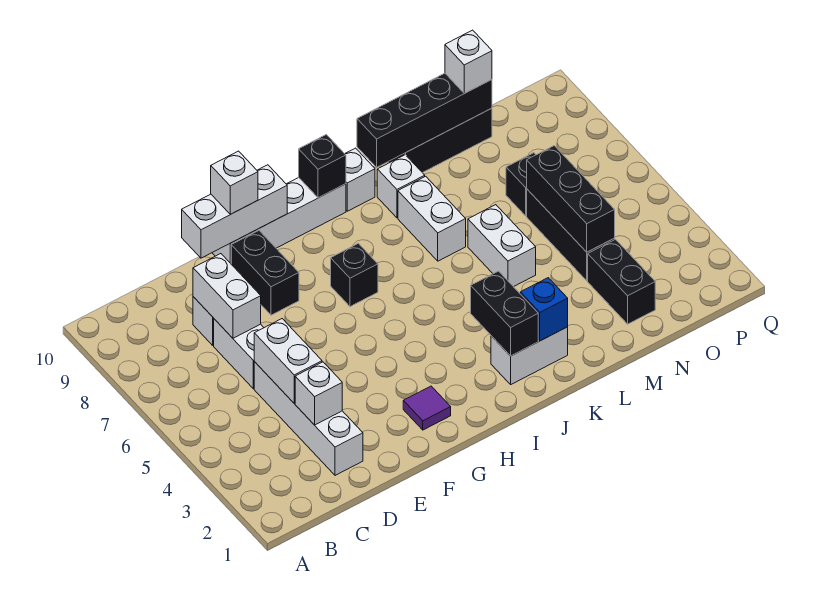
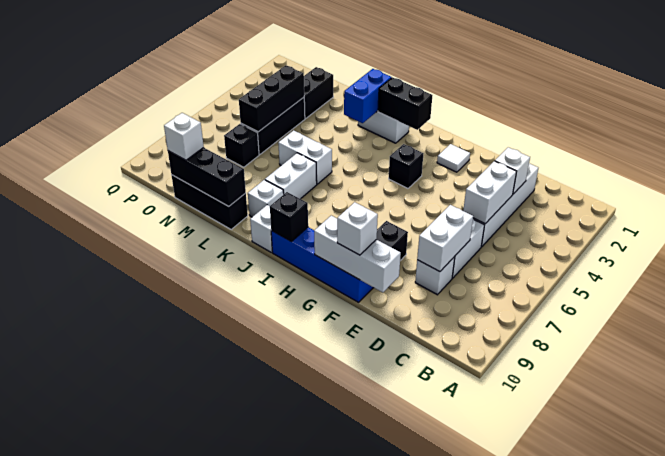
white 1x4 brick [212,178,346,263] -> blue 1x4 brick [271,227,373,302]
purple 1x1 tile [403,386,451,430] -> white 1x1 tile [437,144,470,172]
black 1x1 brick [331,243,378,307] -> black 1x1 brick moved to [389,144,423,188]
black 1x2 brick [471,271,538,356] -> black 1x2 brick turned to [378,77,433,130]
blue 1x1 brick [520,278,568,341] -> blue 1x2 brick [344,69,392,123]
black 1x4 brick [357,73,492,167] -> black 1x3 brick [168,148,246,206]
white 1x2 brick [468,205,536,287] -> white 1x2 brick turned to [278,130,332,184]

